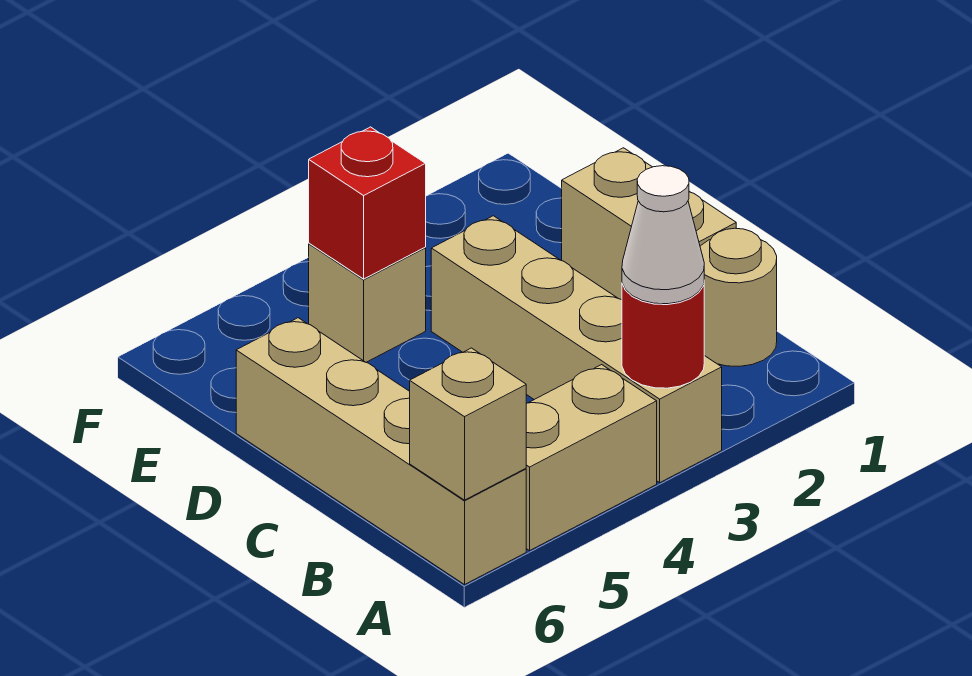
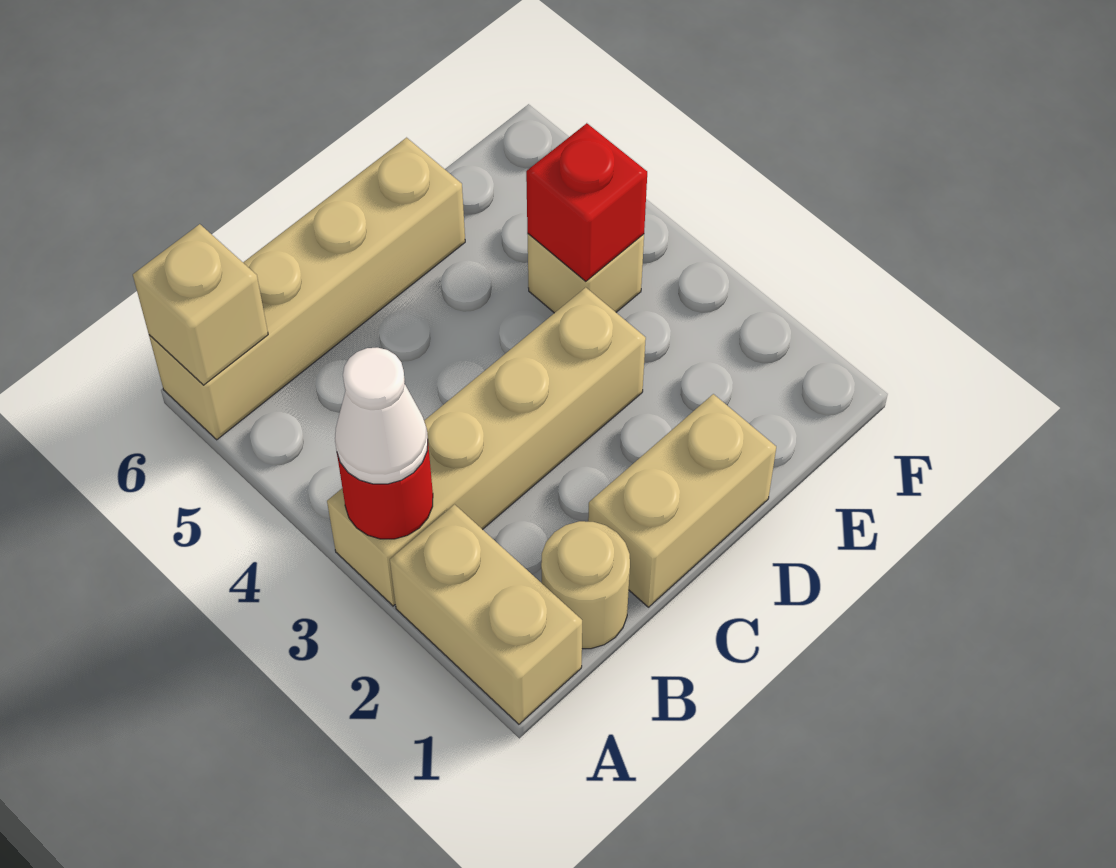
tan 1x2 brick [526,365,657,551] -> tan 1x2 brick moved to [390,504,582,724]

